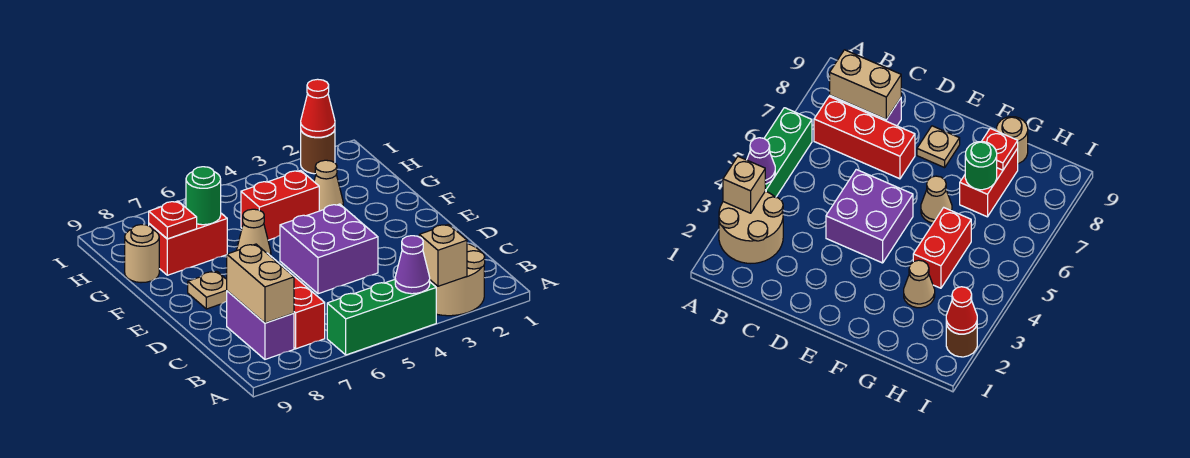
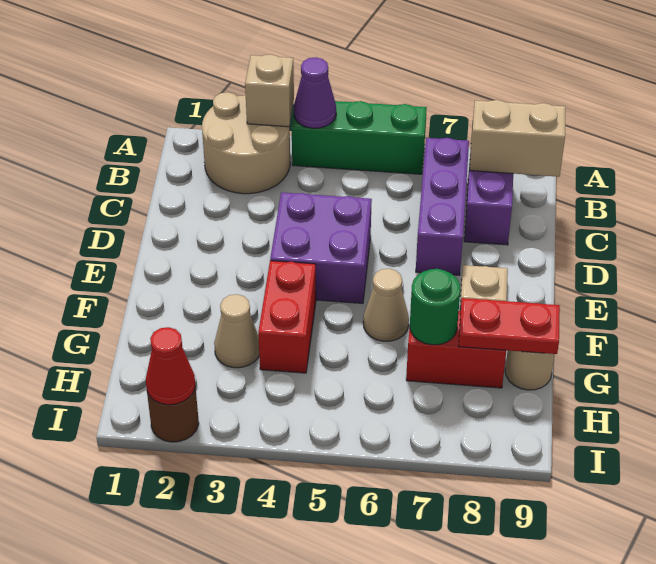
red 1x3 brick [267,253,325,349] -> purple 1x3 brick [416,138,469,275]
tan 1x2 brick [227,244,294,323] -> tan 1x2 brick turned to [469,100,566,177]
red 1x2 brick [241,170,319,240] -> red 1x2 brick turned to [258,261,316,373]
red 1x1 plate [149,201,197,239] -> red 1x2 plate [459,298,560,354]

